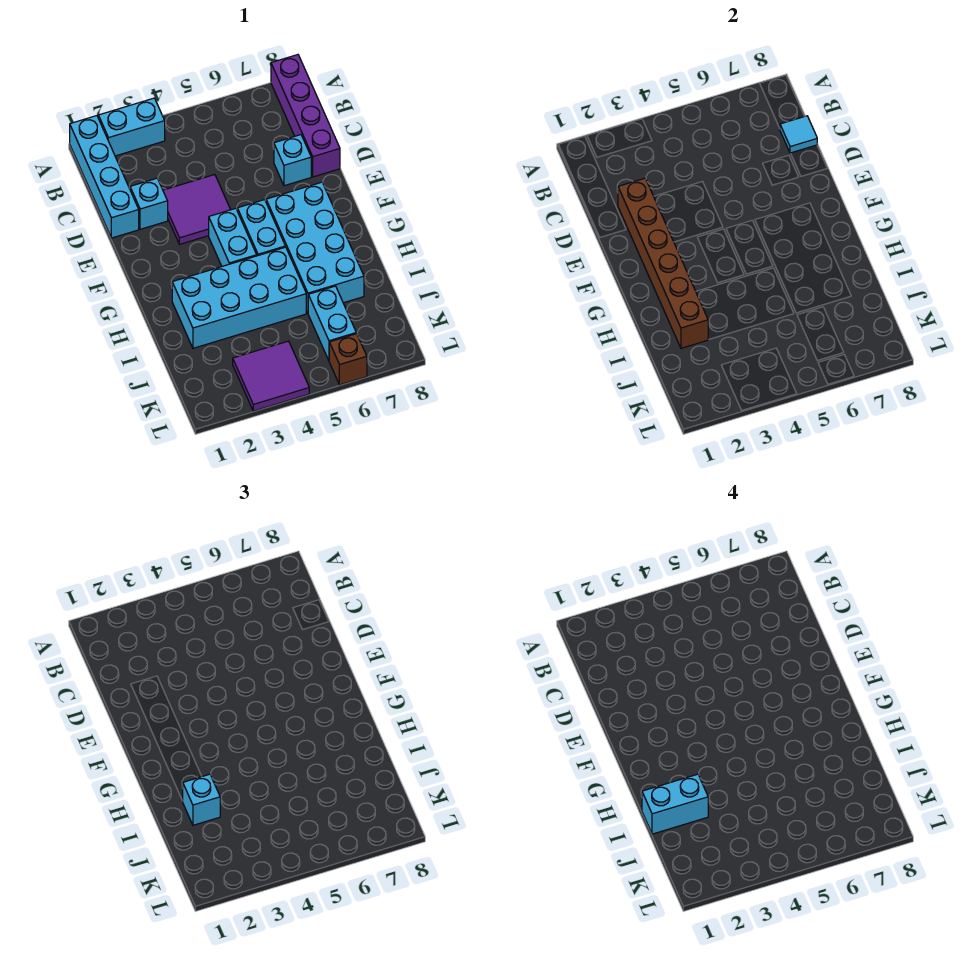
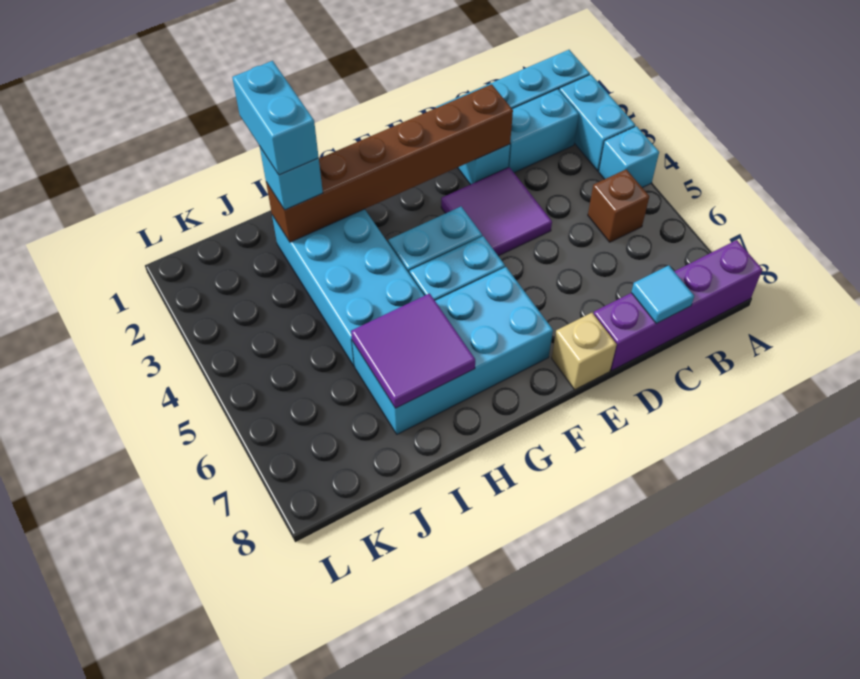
cyan 1x1 brick [274,135,311,186] -> cyan 1x1 brick moved to [599,126,659,188]
none -> tan 1x1 brick [552,313,617,390]
cyan 1x2 brick [308,286,356,360] -> cyan 1x2 brick moved to [508,89,579,173]
purple 2x2 tile [233,341,309,411] -> purple 2x2 tile moved to [351,293,475,408]
brown 1x1 brick [329,334,367,385] -> brown 1x1 brick moved to [588,169,649,242]

